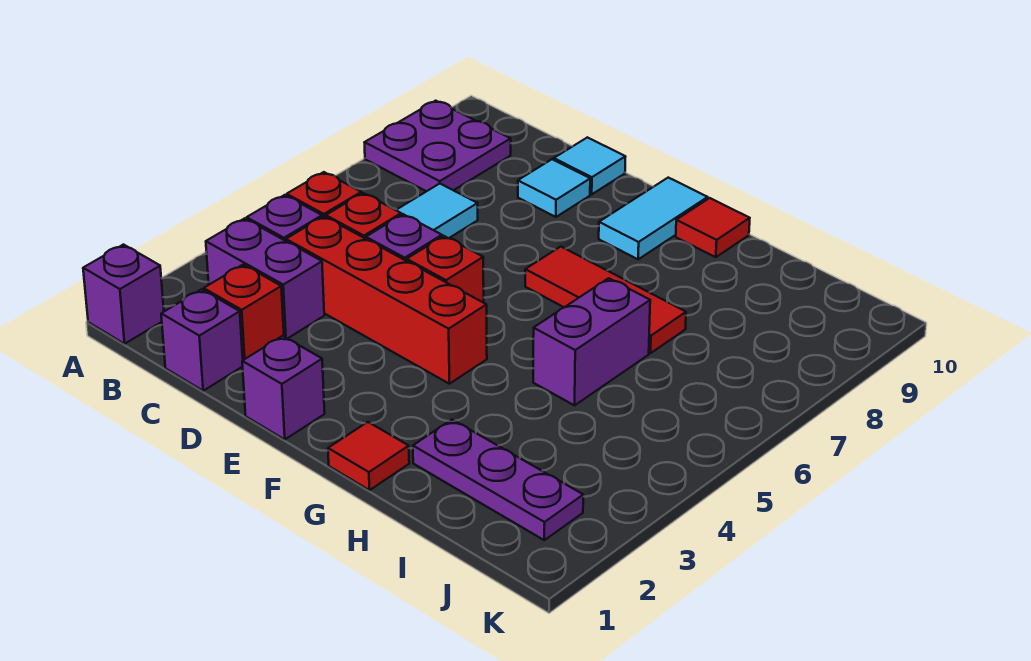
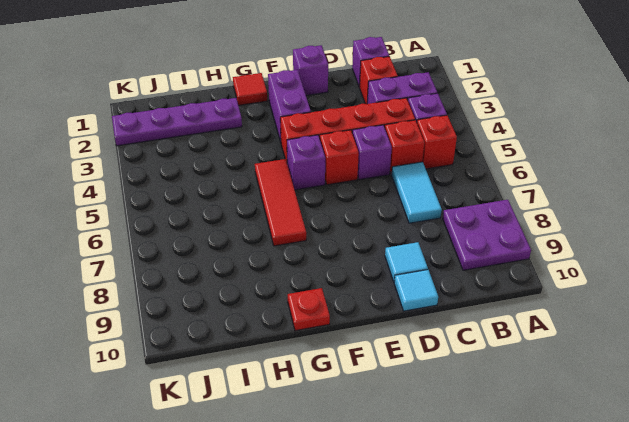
purple 1x1 brick [83,245,164,344] -> purple 1x1 brick moved to [287,135,325,190]
red 1x3 tile [525,247,686,353] -> red 1x3 tile turned to [255,159,306,246]
cyan 1x2 tile [599,178,708,259] -> none
red 1x1 tile [676,198,750,257] -> red 1x1 plate [288,288,330,331]
purple 1x3 plate [413,420,583,540] -> purple 1x4 plate [112,98,242,146]
purple 1x2 brick [533,278,650,405] -> purple 1x2 brick moved to [268,70,311,142]

